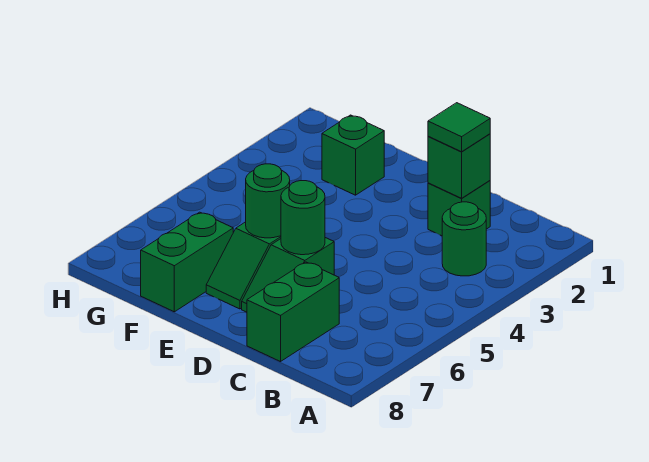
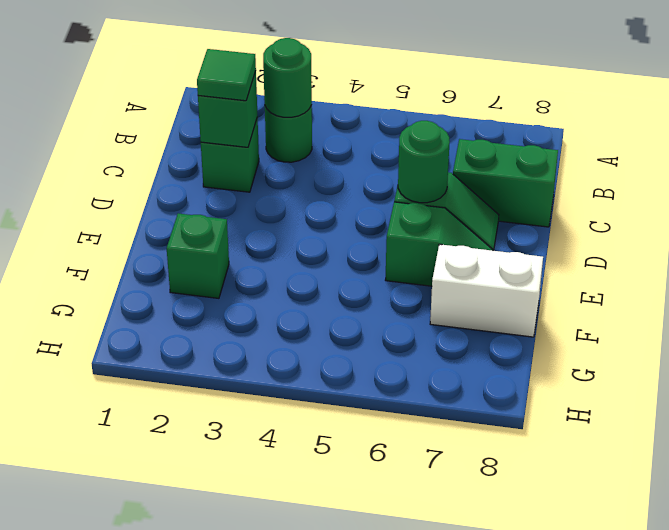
green 1x1 round brick [246,164,290,238] -> green 1x1 round brick moved to [263,38,312,117]
green 1x2 brick [141,212,233,312] -> white 1x2 brick [430,244,543,337]

